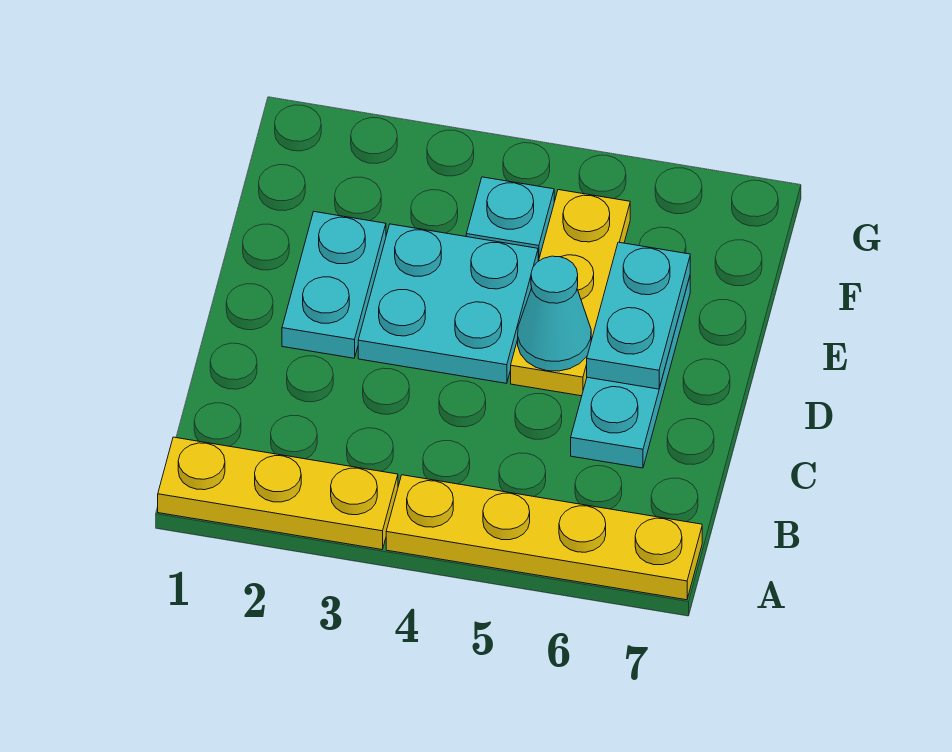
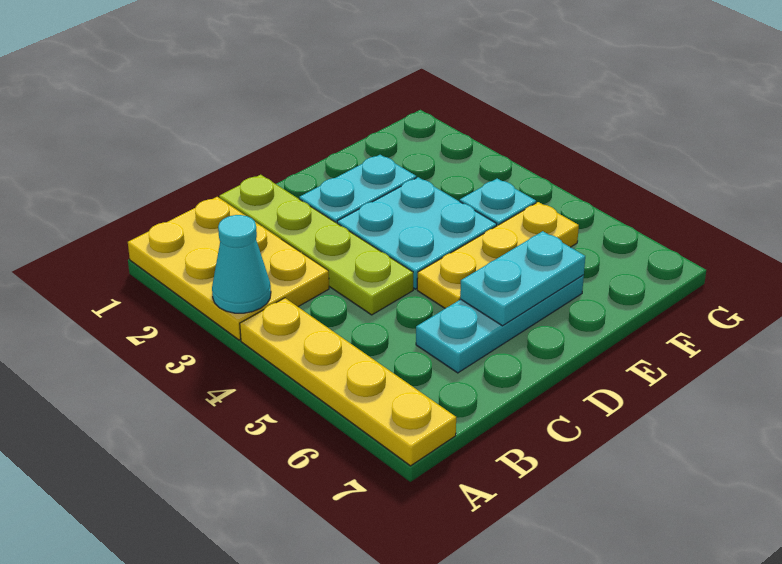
yellow 1x3 plate [158,437,398,550] -> yellow 2x3 plate [128,197,329,340]
none -> lime 1x4 plate [219,175,413,315]
cyan 1x1 cone [518,256,591,371] -> cyan 1x1 cone moved to [212,215,271,313]

